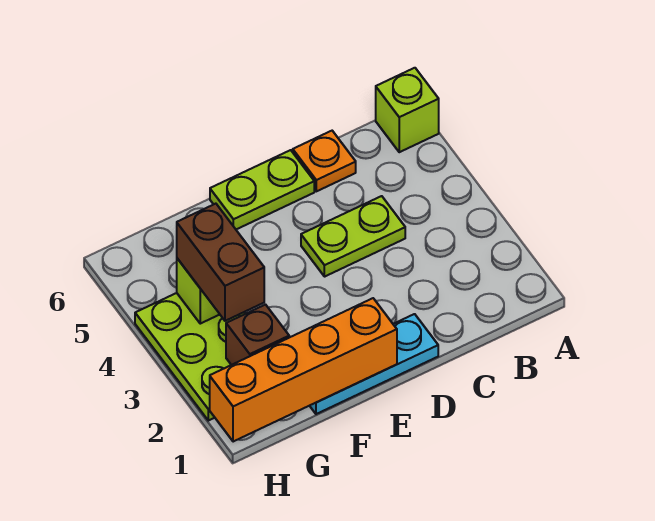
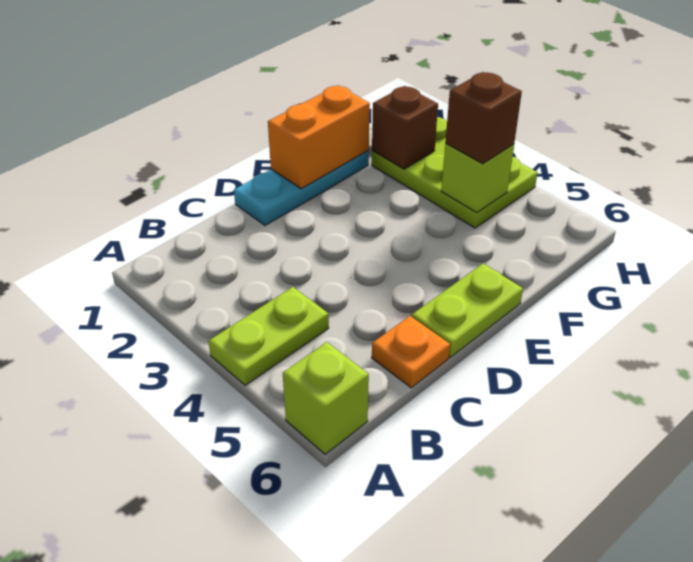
lime 1x2 plate [301,196,405,277] -> lime 1x2 plate moved to [208,287,329,385]
orange 1x4 brick [210,298,397,442] -> orange 1x2 brick [268,85,370,189]
brown 1x2 brick [177,204,264,321] -> brown 1x1 brick [445,72,522,163]

